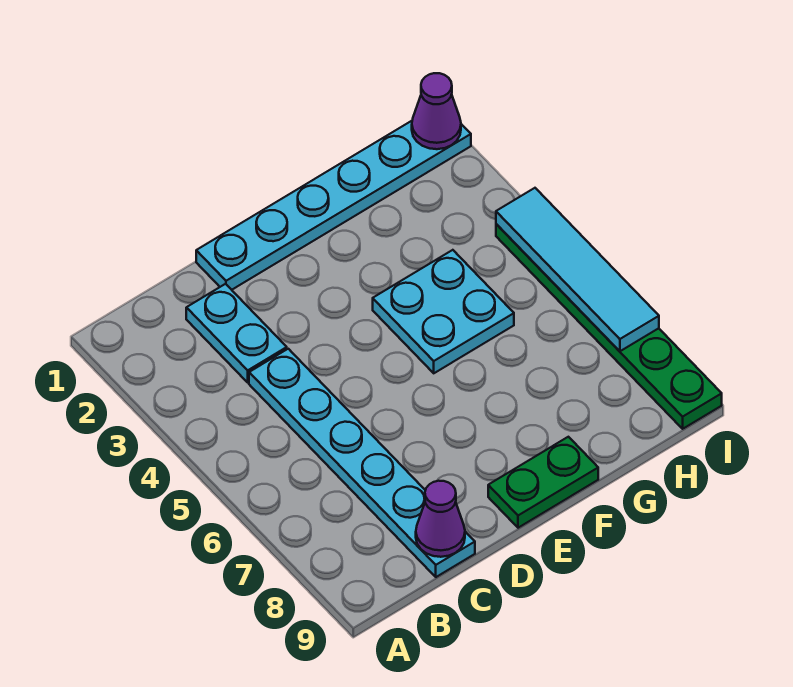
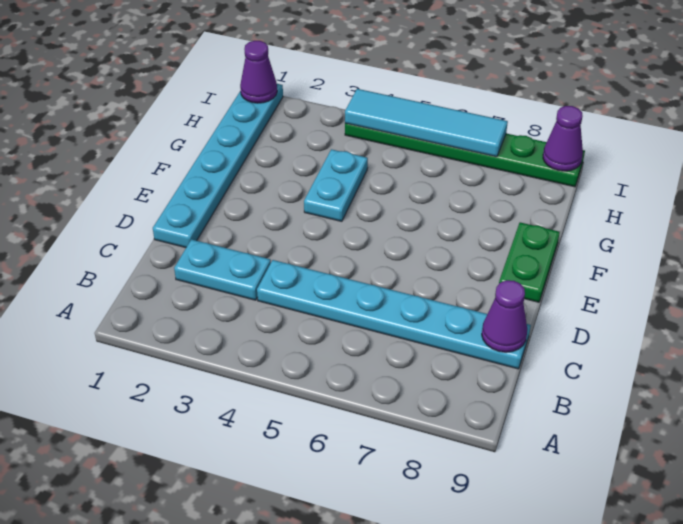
cyan 2x2 plate [373,250,514,373] -> cyan 1x2 plate [304,149,368,221]
none -> purple 1x1 cone [543,106,583,171]

